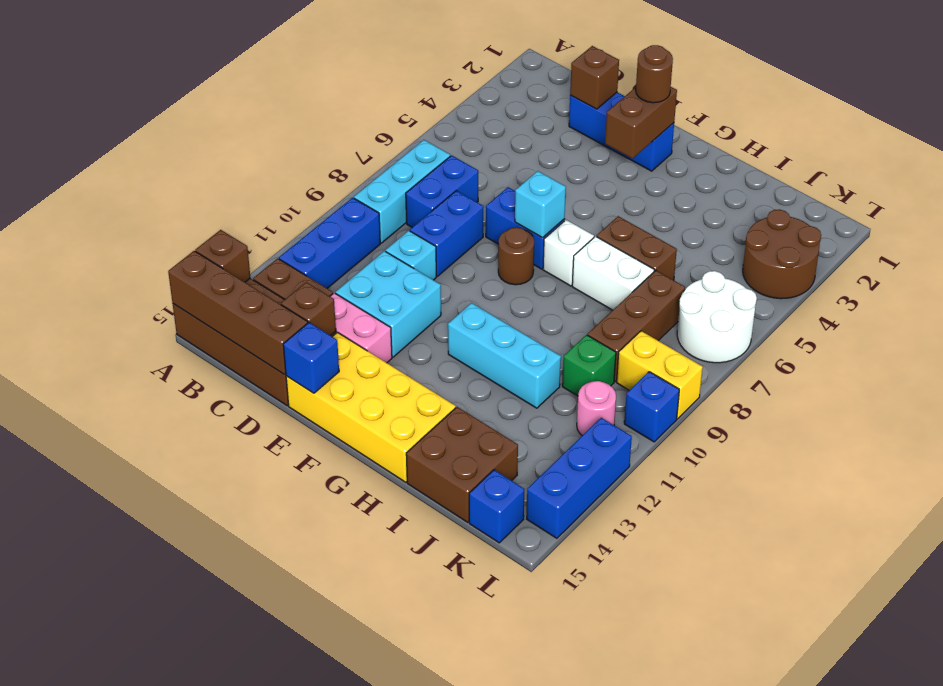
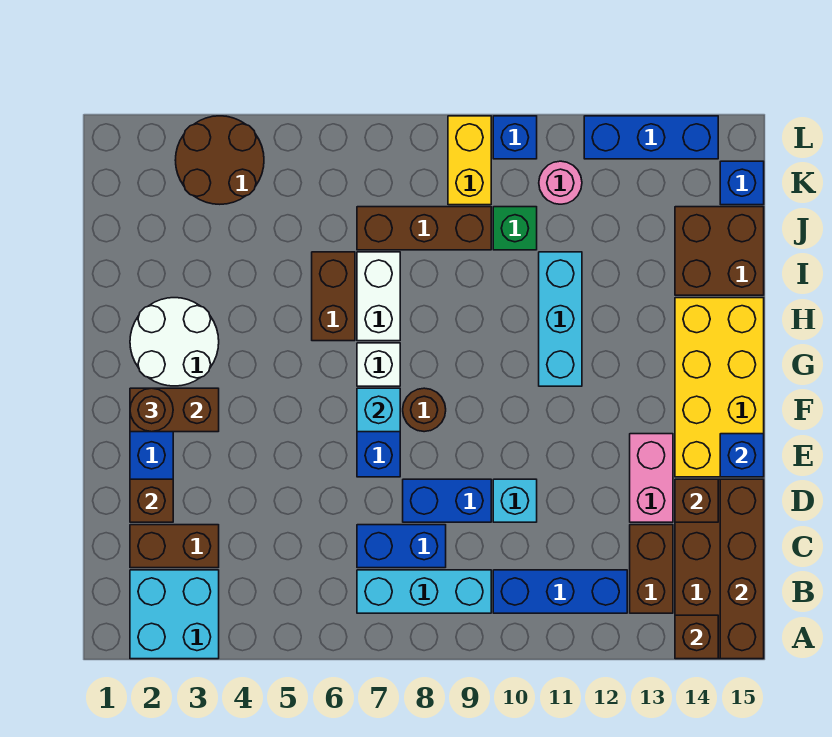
none -> brown 1x2 brick [130,525,219,568]
cyan 2x2 brick [335,251,441,357] -> cyan 2x2 brick moved to [130,570,219,659]
white 2x2 round brick [677,271,757,363] -> white 2x2 round brick moved to [130,298,219,386]

